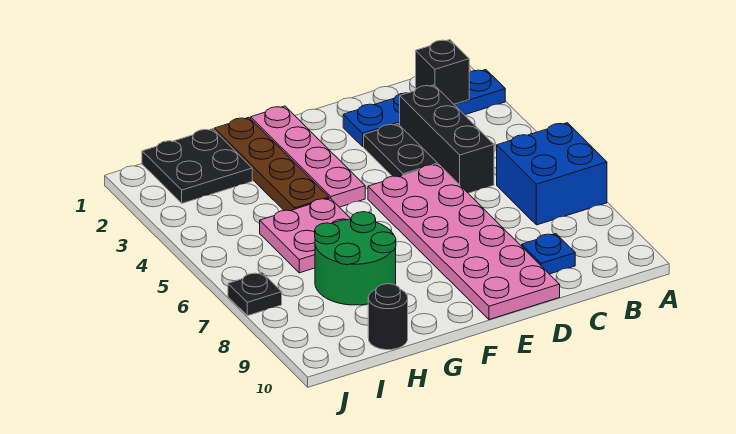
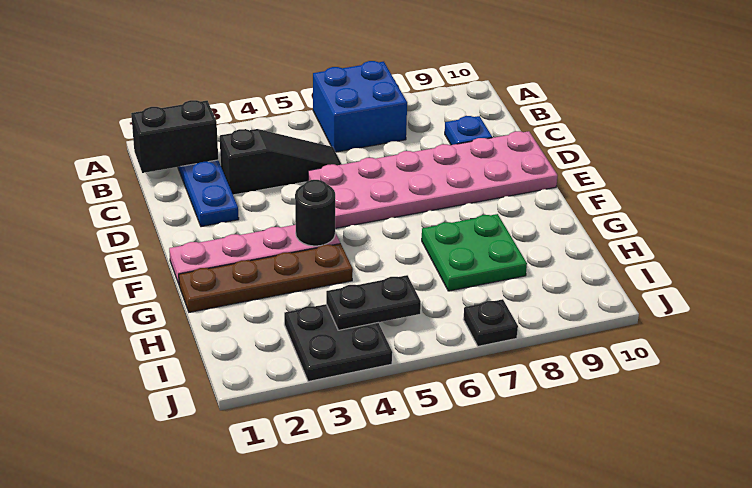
black 1x1 brick [416,40,469,104] -> black 1x2 brick [131,100,218,173]
black 1x3 brick [400,85,494,193] -> black 1x3 slope [220,129,342,195]
black 1x2 plate [364,124,438,177] -> black 1x2 plate moved to [326,275,421,330]
pink 2x2 plate [260,198,351,273] -> none
green 2x2 round brick [315,212,396,305] -> green 2x2 plate [422,214,527,291]
black 2x2 plate [142,129,252,203] -> black 2x2 plate moved to [284,304,392,382]
black 1x1 round brick [368,284,408,350] -> black 1x1 round brick moved to [295,180,335,246]

